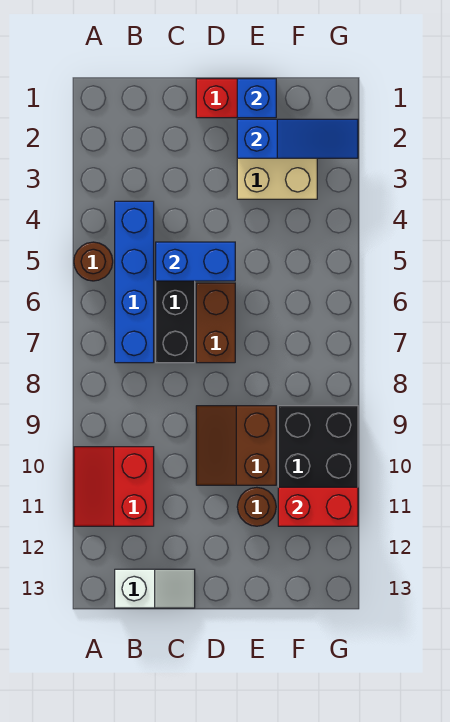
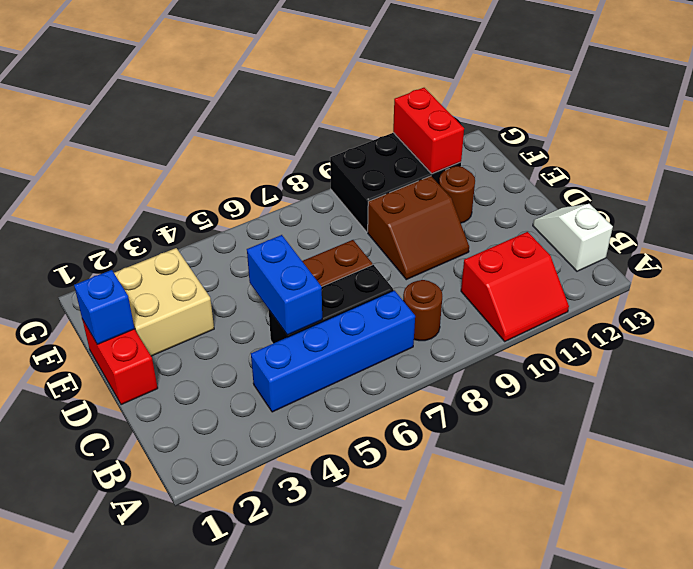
brown 1x1 round brick [74,242,113,281] -> brown 1x1 round brick moved to [403,280,442,341]
blue 1x3 slope [237,119,358,158] -> none

